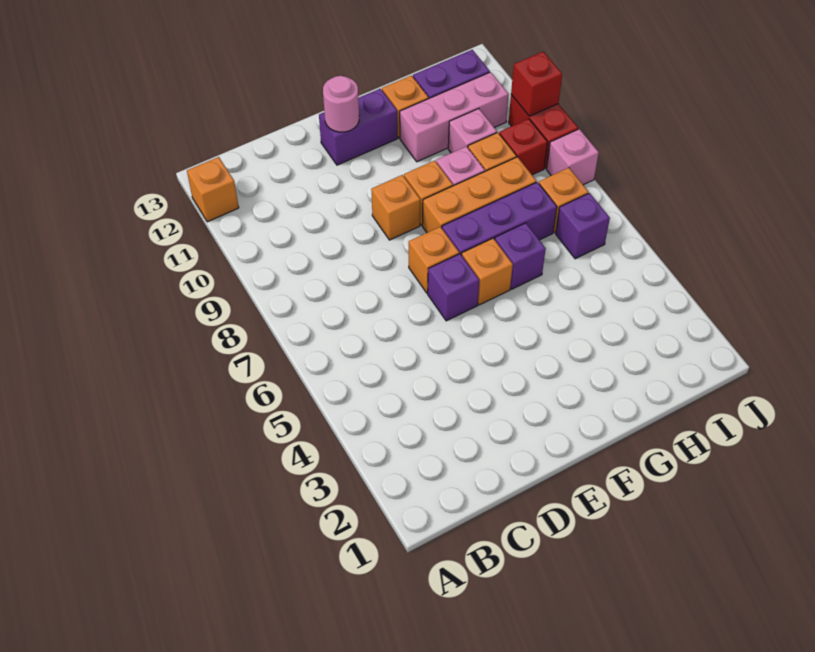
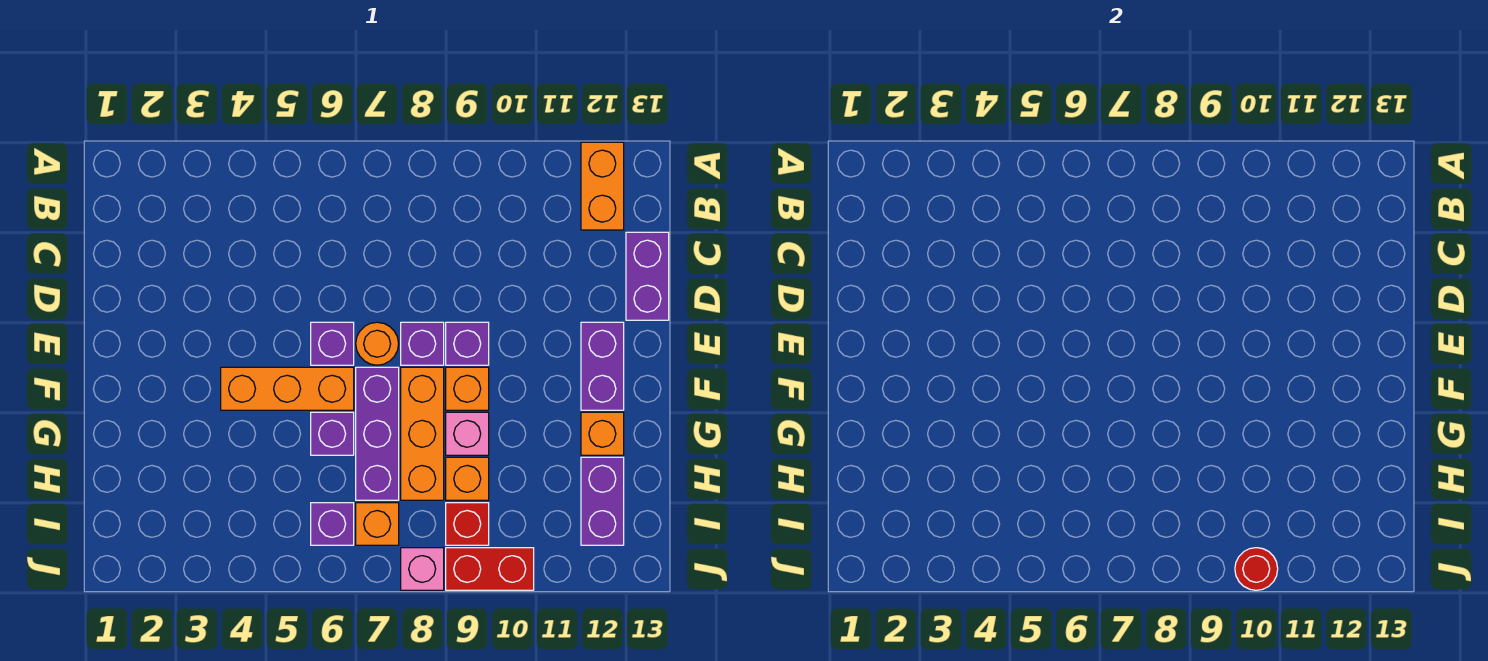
orange 1x1 brick [187,157,239,222] -> orange 1x2 brick [581,142,624,230]
none -> purple 1x2 brick [626,232,669,320]
orange 1x1 brick [409,227,459,293] -> orange 1x1 round brick [356,322,399,365]
none -> purple 1x1 brick [401,322,444,365]
orange 1x1 brick [371,175,420,240] -> purple 1x1 brick [446,322,489,365]
pink 1x1 round brick [323,76,359,132] -> none
orange 1x1 brick [462,238,513,305] -> orange 1x3 brick [221,367,354,410]
pink 1x3 brick [400,72,509,162] -> none
pink 1x1 brick [448,109,497,153] -> none
red 1x1 brick [511,52,562,116] -> red 1x1 round brick [1235,548,1278,590]

